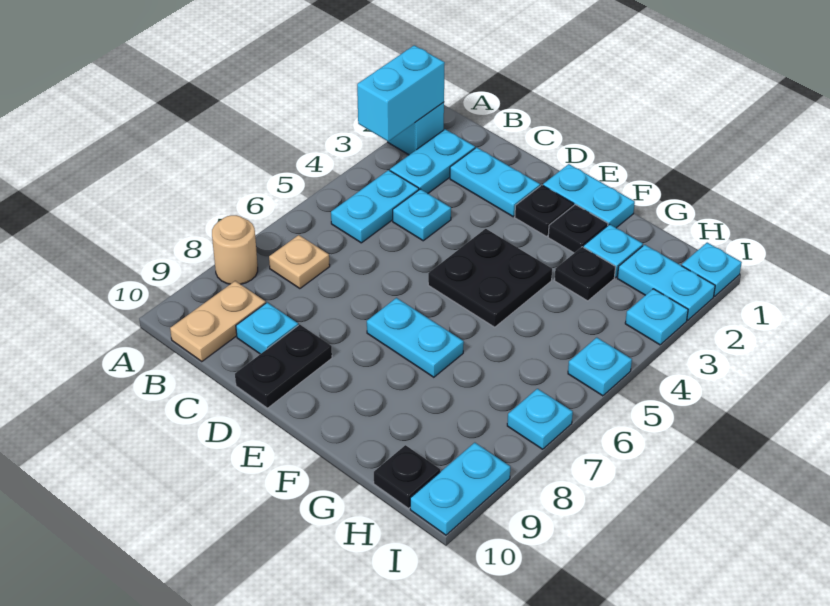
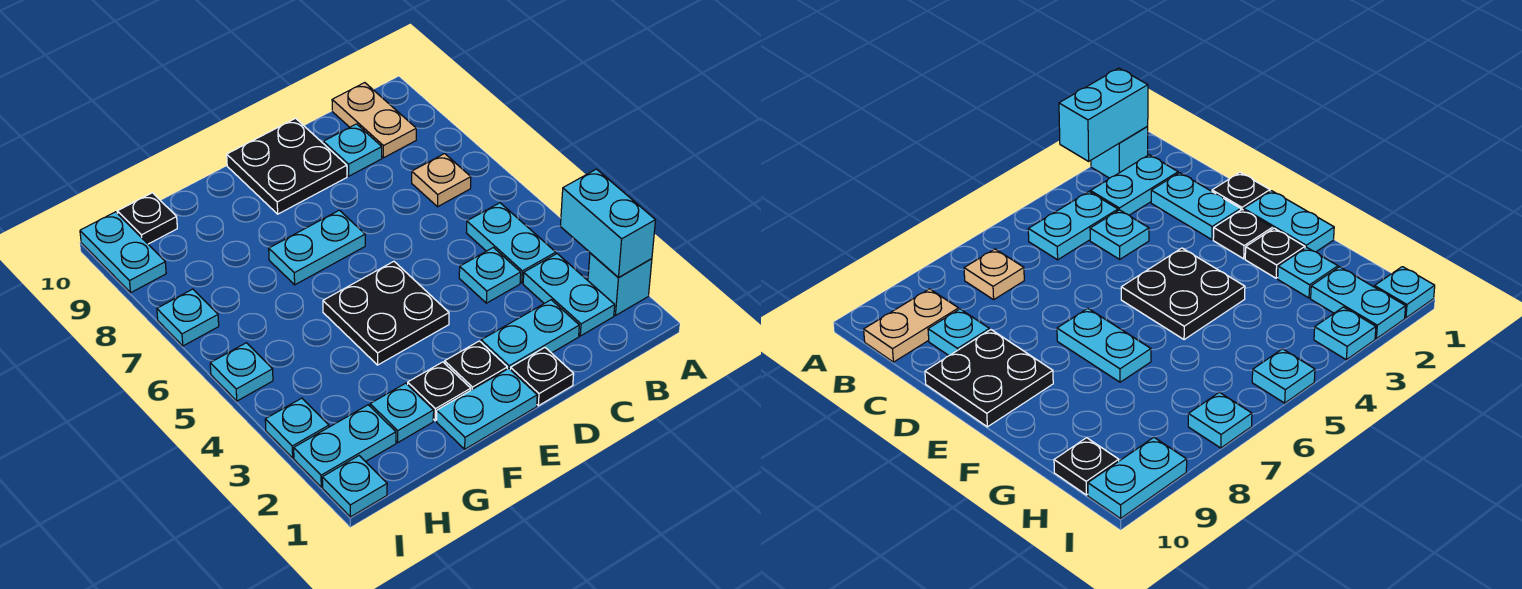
tan 1x1 round brick [212,215,258,284] -> none
black 1x2 plate [235,325,332,408] -> black 2x2 plate [227,118,347,214]
black 1x1 plate [554,247,615,301] -> black 1x1 plate moved to [510,348,574,406]

